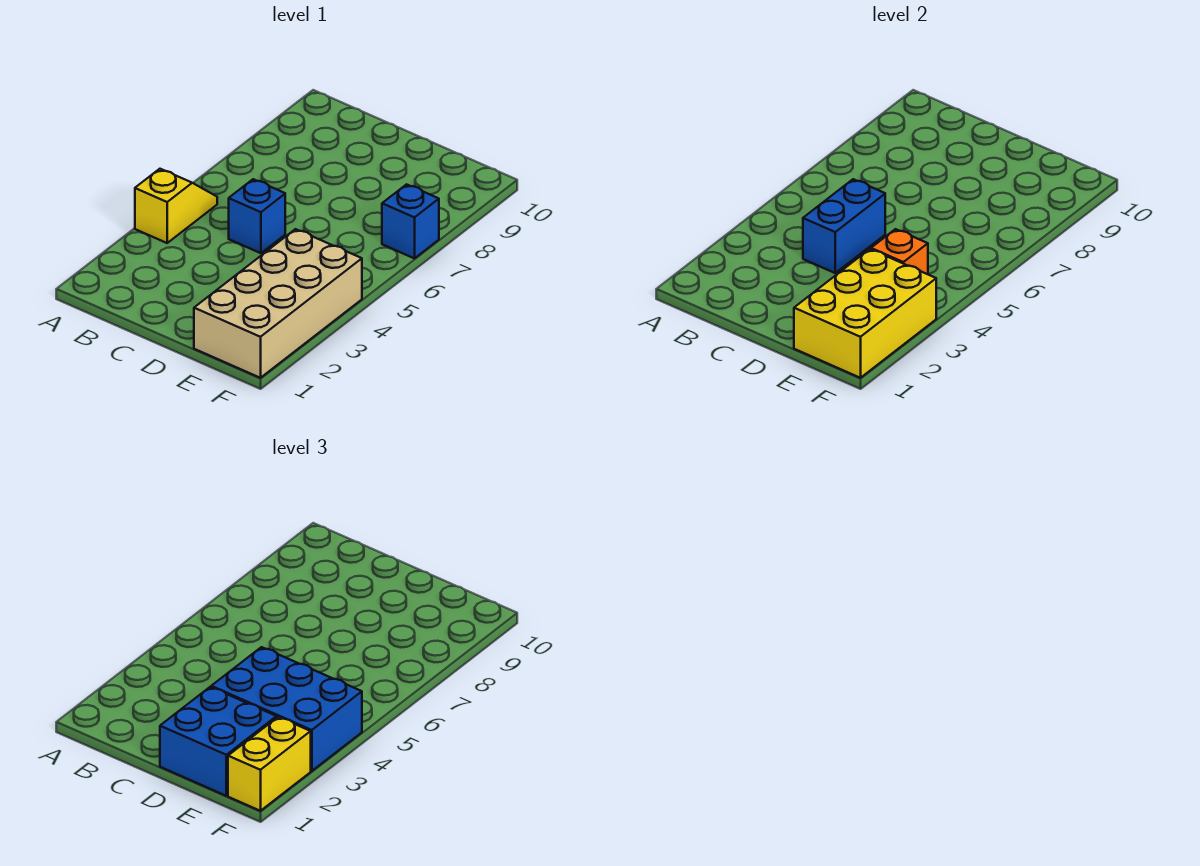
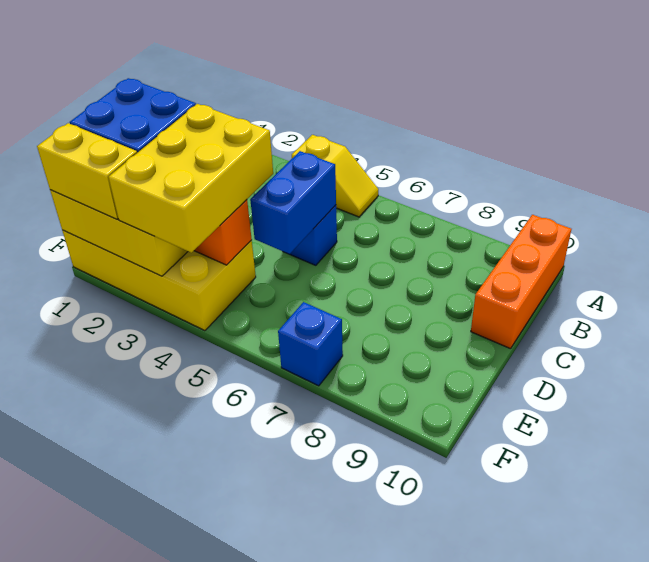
none -> orange 1x3 brick [471,215,571,349]
blue 1x2 brick [803,179,885,273] -> blue 1x2 brick turned to [250,151,336,254]
blue 2x3 brick [211,647,362,771] -> yellow 2x3 brick [109,104,273,253]
tan 2x4 brick [194,229,362,378] -> yellow 2x4 brick [62,230,256,331]

